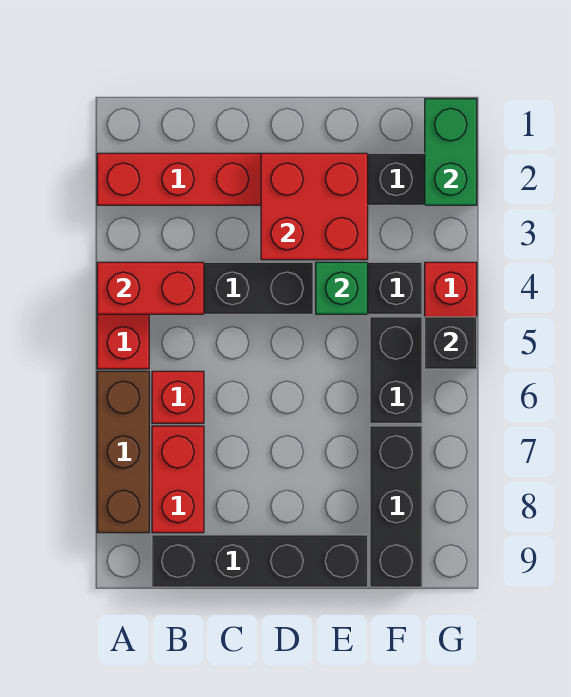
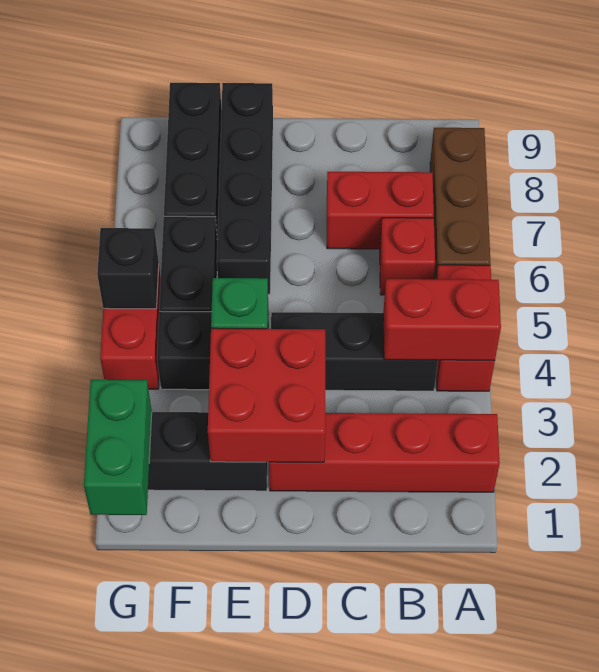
red 1x2 brick [152,426,204,533] -> red 1x2 brick turned to [327,172,434,249]
black 1x4 brick [152,535,368,587] -> black 1x4 brick turned to [217,83,273,294]

